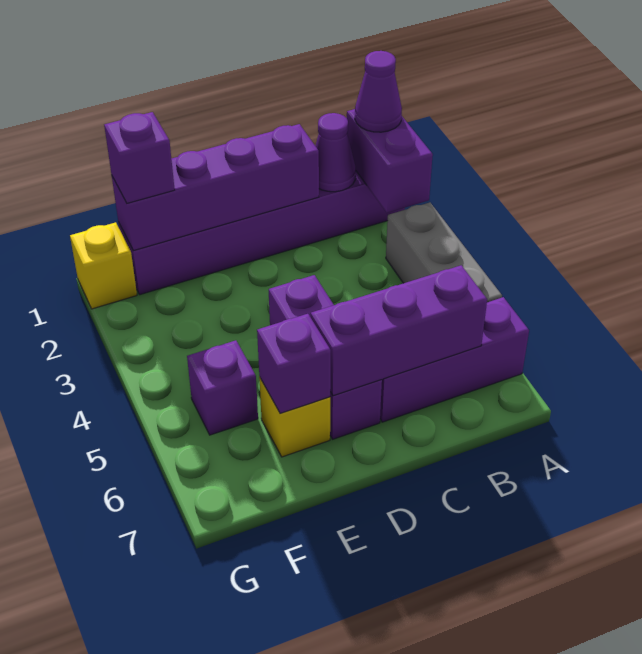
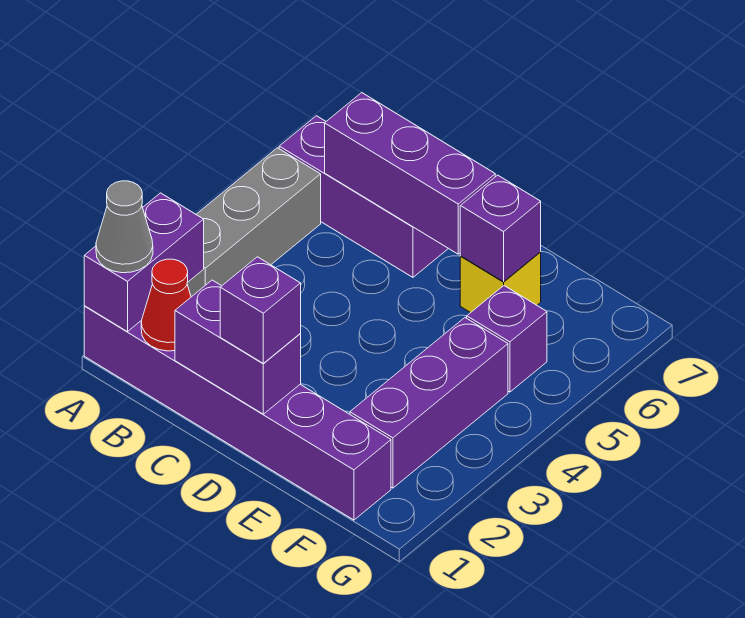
purple 1x1 cone [355,51,402,132] -> grey 1x1 cone [96,181,153,273]
purple 1x1 cone [316,113,356,192] -> red 1x1 cone [141,259,191,351]
purple 1x4 brick [112,124,319,251] -> purple 1x2 brick [175,280,301,414]
purple 1x3 brick [269,275,382,439] -> purple 1x3 brick moved to [350,318,508,488]
purple 1x1 brick [104,112,175,203] -> purple 1x1 brick moved to [220,257,301,364]
yellow 1x1 brick [70,222,137,309] -> none

